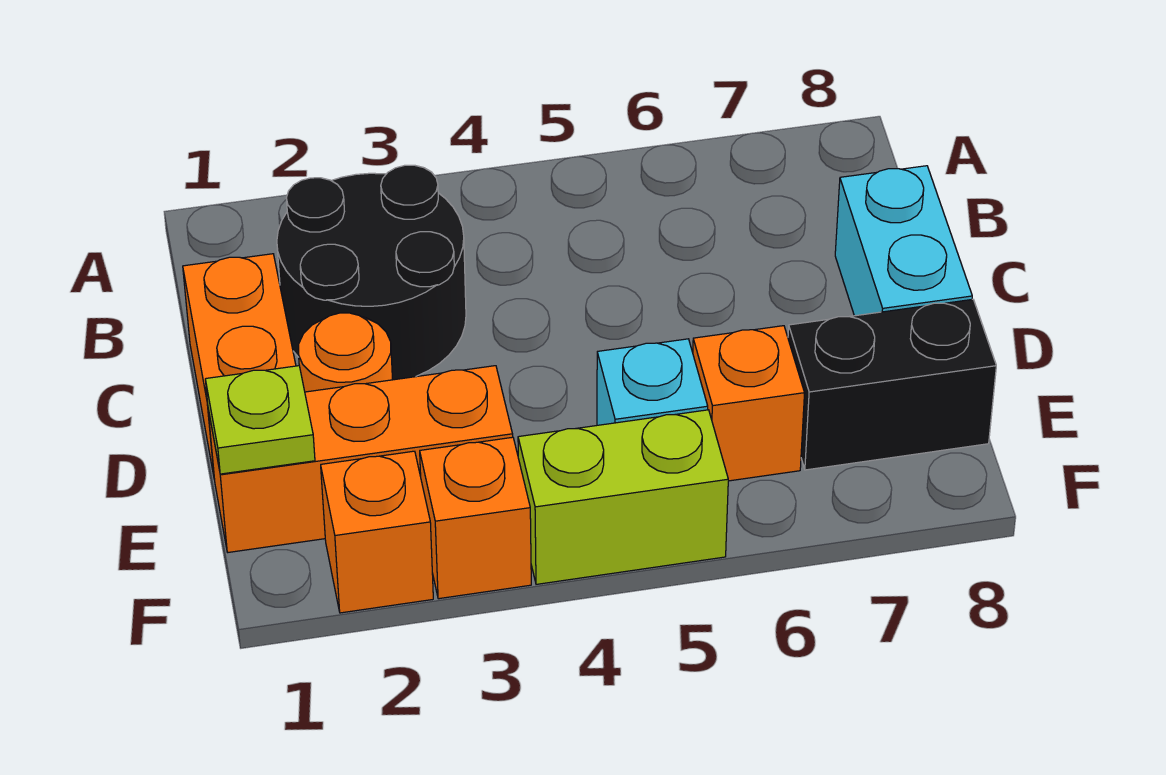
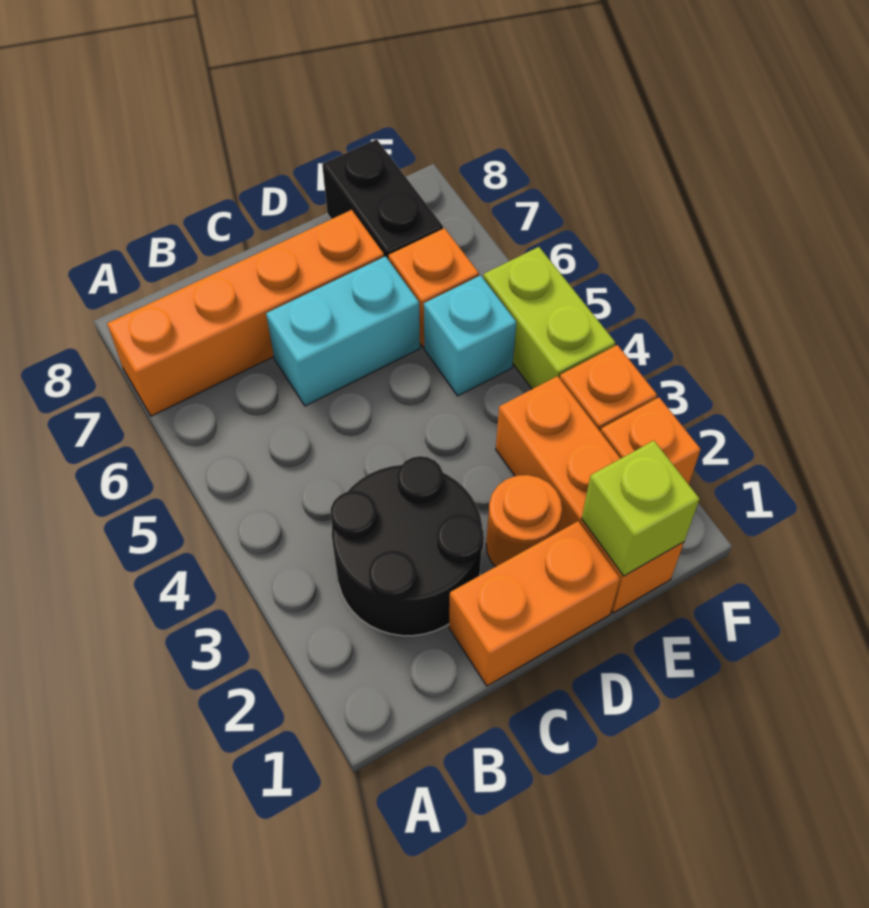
none -> orange 1x4 brick [107,210,384,416]
cyan 1x2 brick [835,166,972,316] -> cyan 1x2 brick moved to [266,256,420,406]
lime 1x1 plate [205,366,315,474] -> lime 1x1 brick [582,441,700,576]

